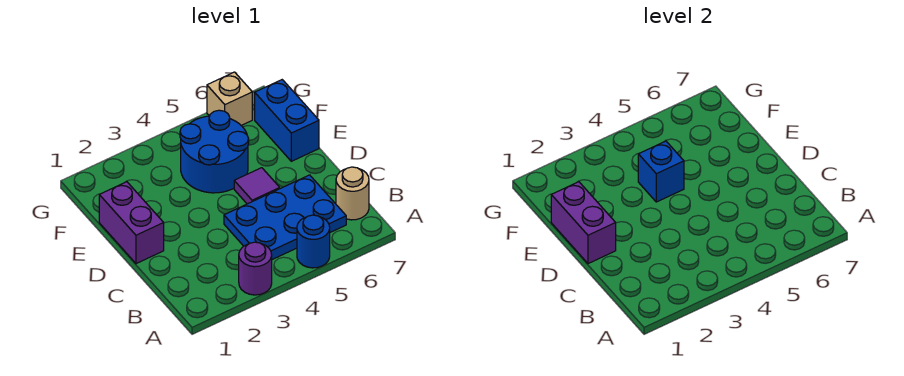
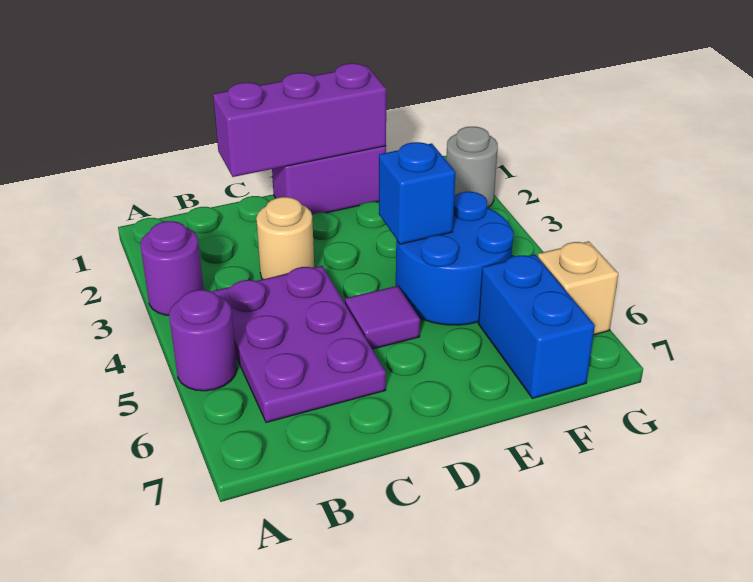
blue 1x1 round brick [297,215,330,268] -> purple 1x1 round brick [169,290,237,391]
blue 2x3 plate [224,175,346,260] -> purple 2x3 plate [212,266,386,422]
tan 1x1 round brick [336,167,369,220] -> tan 1x1 round brick moved to [256,197,314,279]
purple 1x2 brick [551,182,616,264] -> purple 1x3 brick [213,63,386,177]
blue 1x2 brick [255,80,319,161] -> blue 1x2 brick turned to [478,254,595,398]
none -> grey 1x1 round brick [446,127,498,208]

